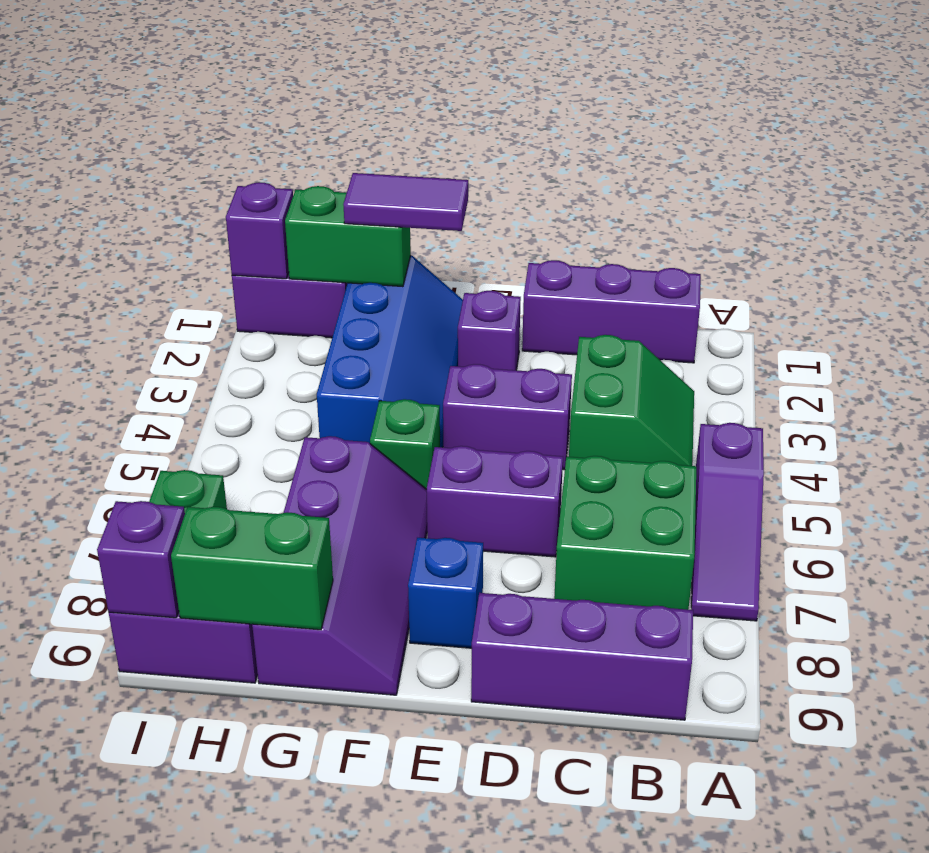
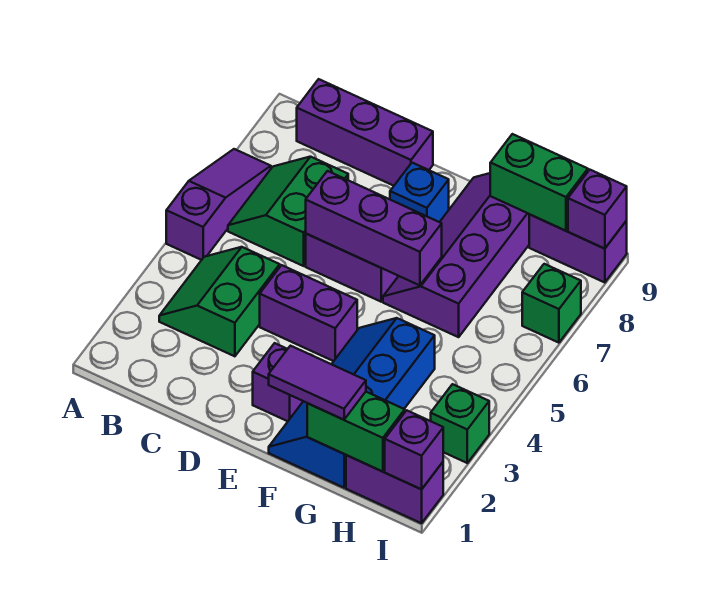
purple 1x3 brick [522,260,701,363] -> purple 1x3 brick moved to [306,171,442,285]
green 2x2 brick [554,456,696,610] -> green 2x2 slope [228,157,348,266]
green 1x1 brick [370,399,440,489] -> green 1x1 brick moved to [431,384,489,463]

